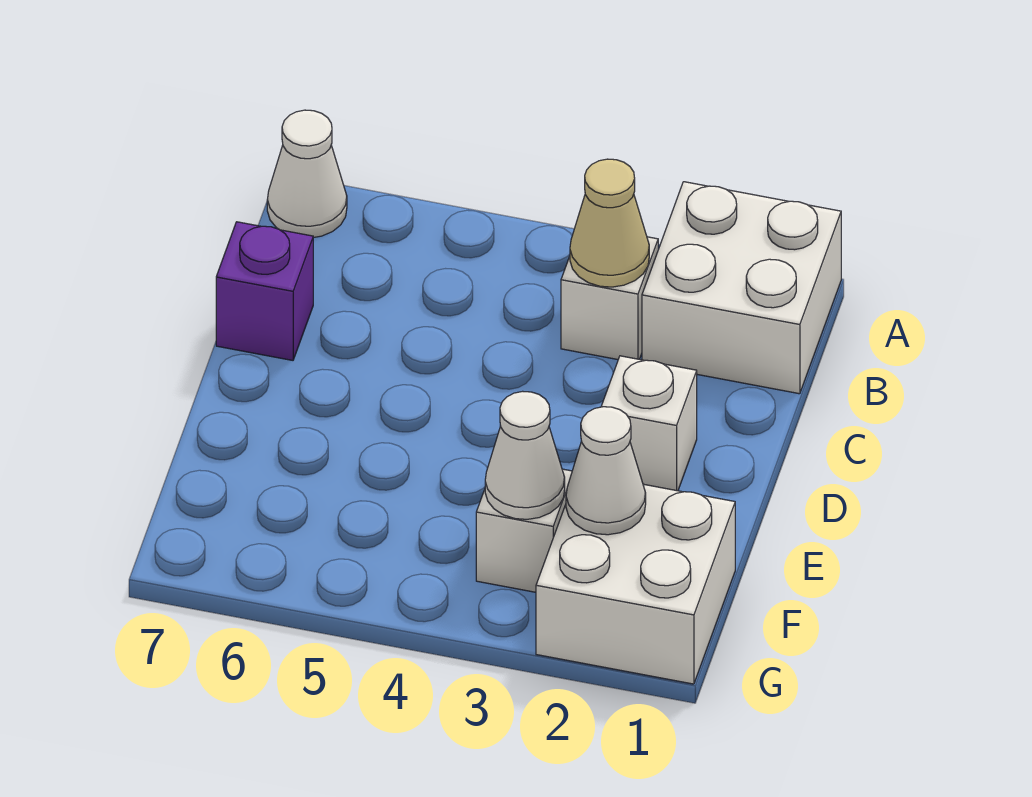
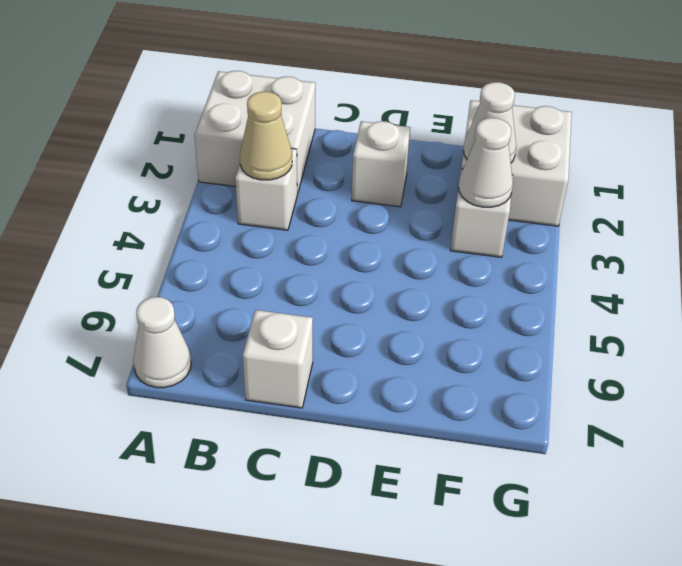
purple 1x1 brick [216,222,313,360] -> white 1x1 brick [243,310,313,408]

